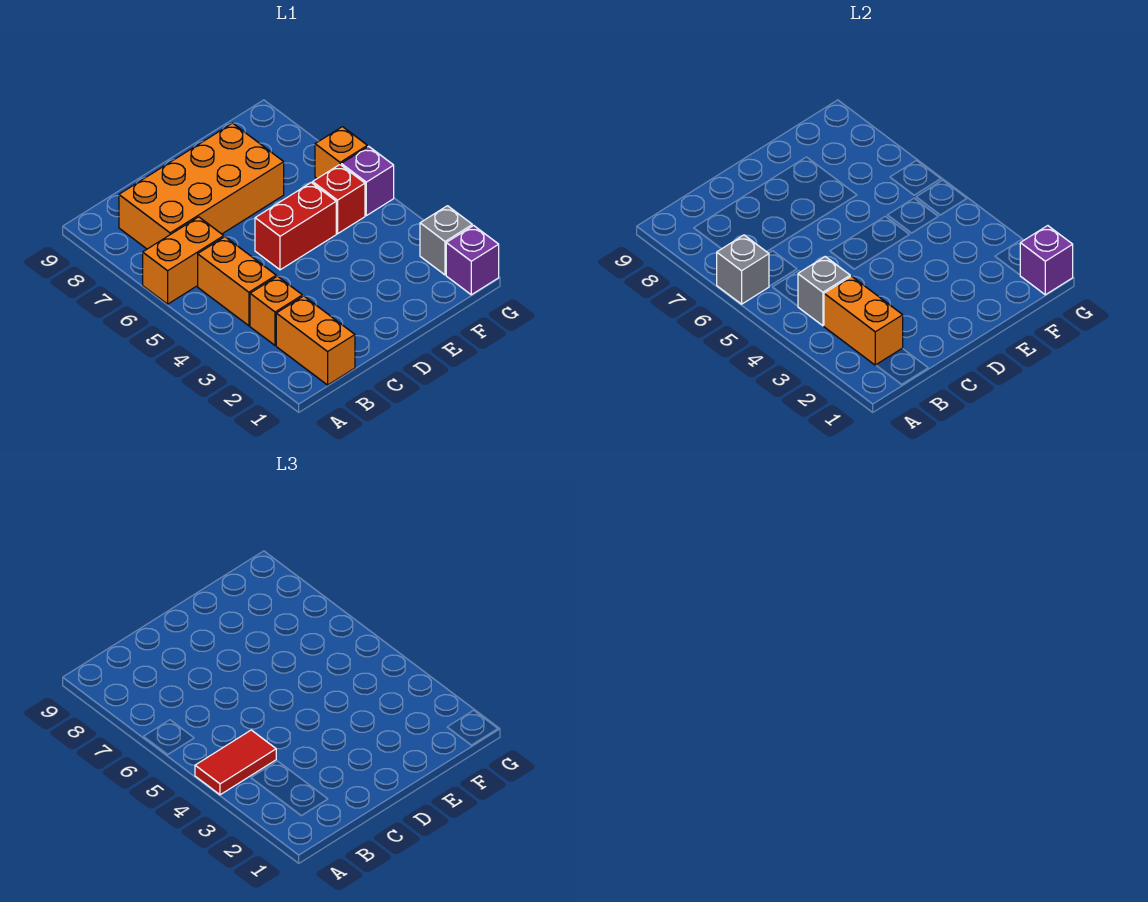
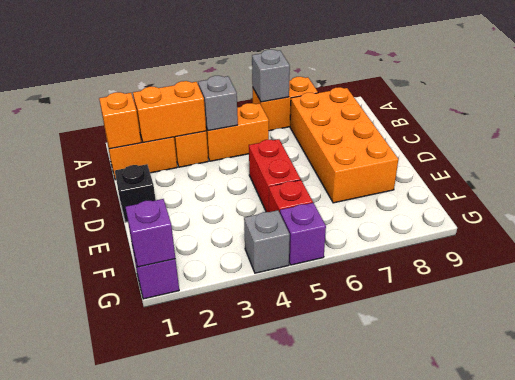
red 1x2 tile [195,730,276,795] -> none
orange 1x2 brick [143,217,224,304] -> orange 1x2 brick turned to [253,77,318,131]
none -> black 1x1 brick [115,164,156,222]
grey 1x1 brick [420,206,472,275] -> grey 1x1 brick moved to [244,210,290,273]
orange 1x1 brick [315,127,367,178] -> orange 1x1 brick moved to [99,92,141,149]

